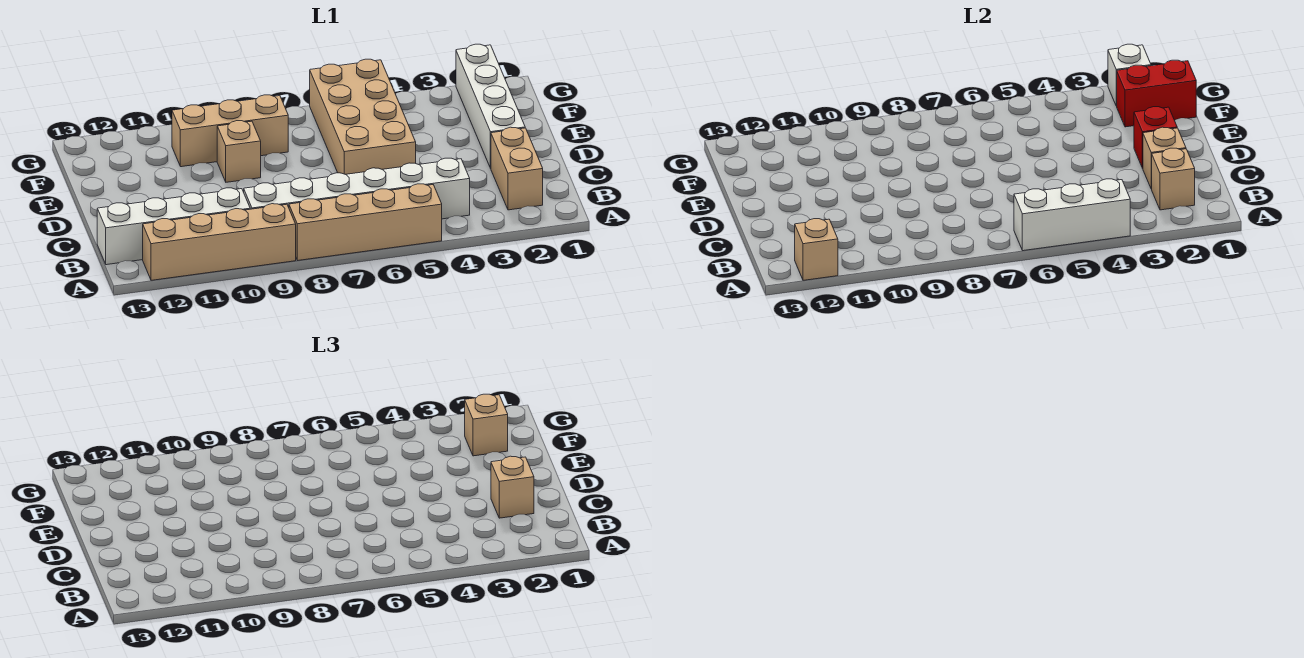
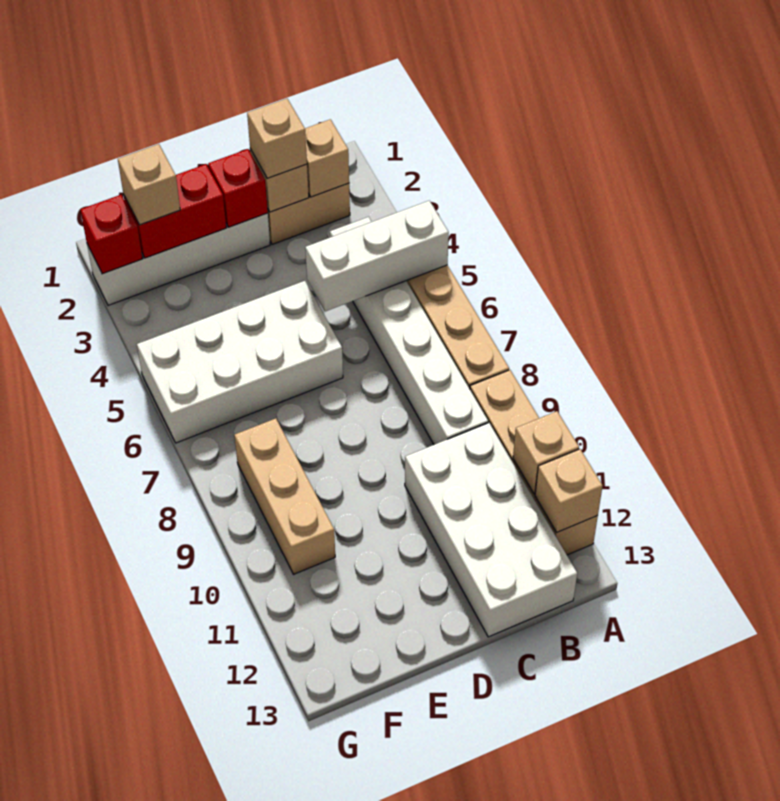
white 1x3 brick [1014,179,1130,251] -> white 1x3 brick turned to [305,201,449,311]
white 1x4 brick [97,188,250,265] -> white 2x4 brick [405,423,577,637]
tan 2x4 brick [310,59,416,174] -> white 2x4 brick [137,281,343,443]
tan 1x1 brick [217,121,261,182] -> tan 1x1 brick moved to [513,411,579,494]
red 1x2 brick [1117,60,1196,127] -> red 1x2 brick turned to [124,164,226,258]
white 1x1 brick [1108,44,1151,106] -> red 1x1 brick [80,195,143,274]

